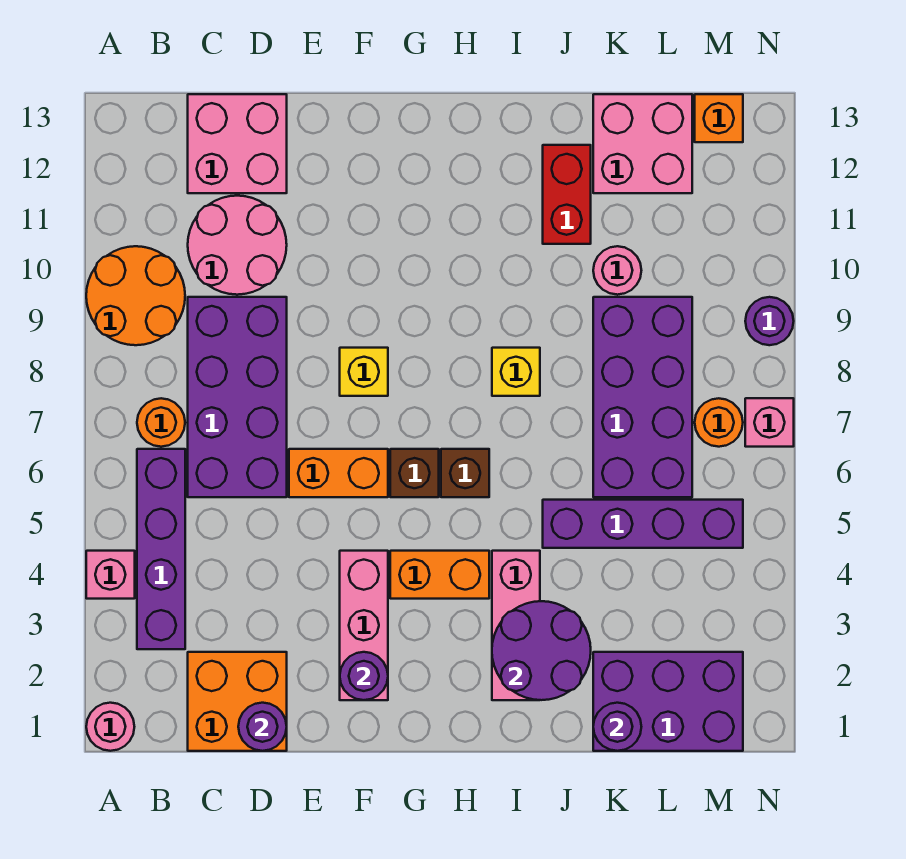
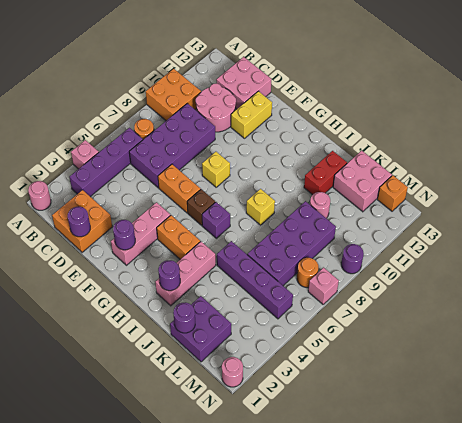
orange 2x2 round brick [86,246,185,345] -> orange 2x2 brick [146,69,201,120]
none -> yellow 1x2 brick [231,91,272,138]
brown 1x1 brick [441,449,489,497] -> purple 1x1 brick [202,202,230,238]
purple 2x2 round brick [492,601,591,700] -> purple 1x1 round brick [158,260,180,291]
purple 2x3 brick [593,652,743,751] -> purple 2x2 brick [170,296,231,362]
none -> pink 1x1 round brick [222,357,243,387]

